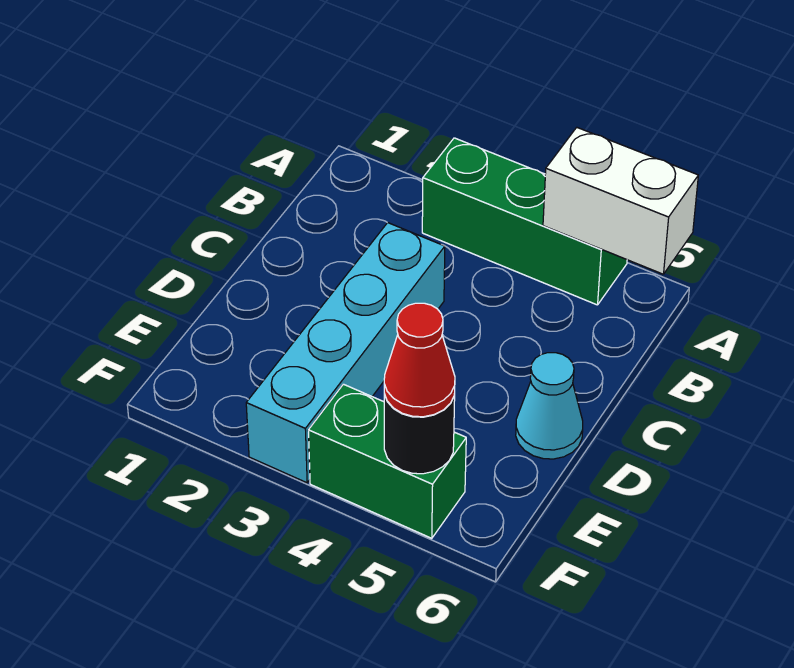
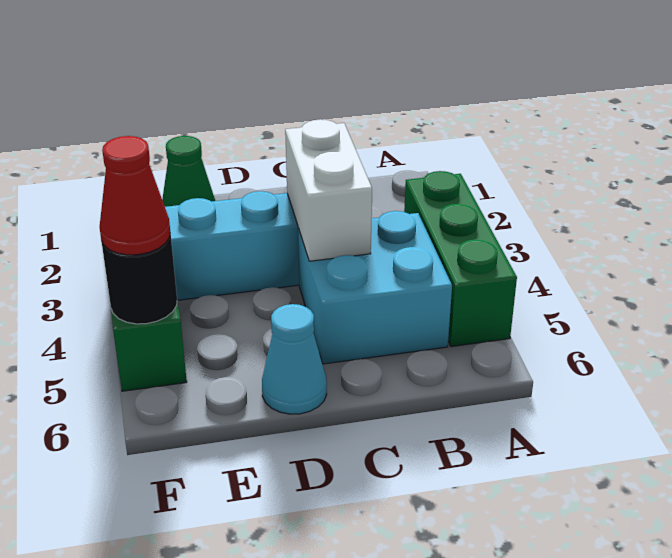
white 1x2 brick [543,128,698,274] -> white 1x2 brick moved to [285,119,372,261]
none -> cyan 2x2 brick [298,211,452,364]
none -> green 1x1 cone [162,136,215,207]

